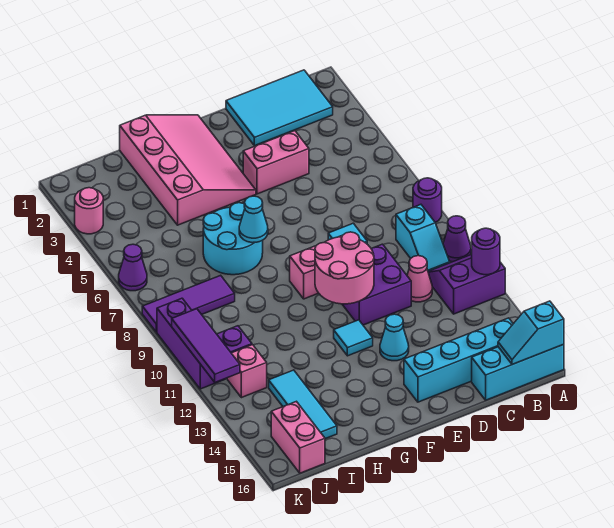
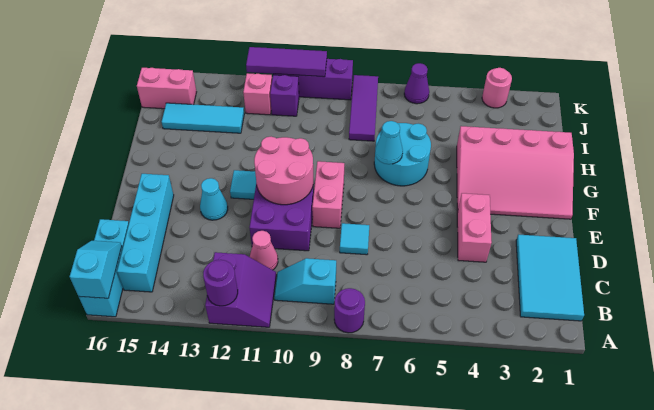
purple 1x1 cone [443,216,471,262] -> none

